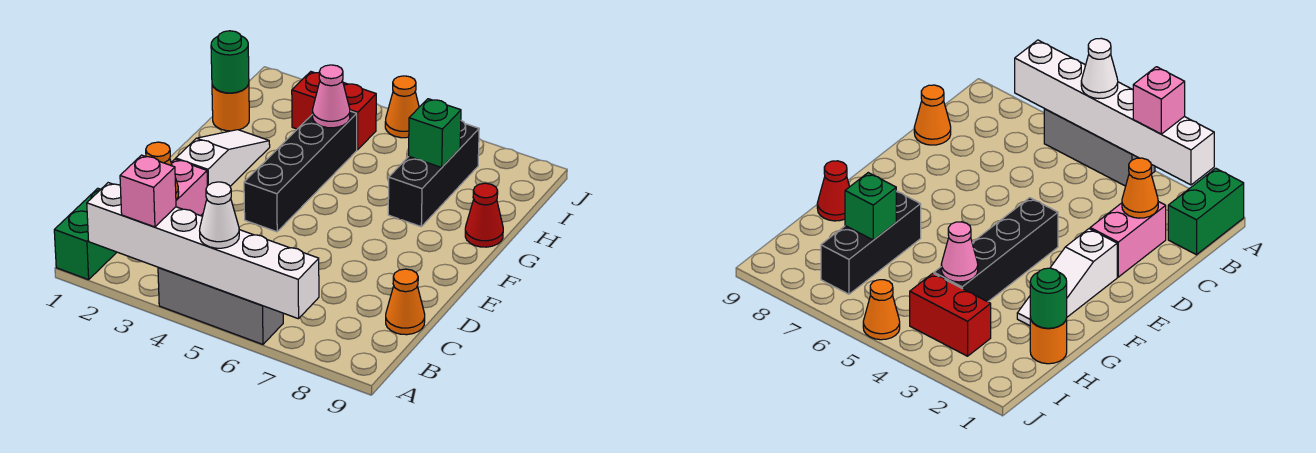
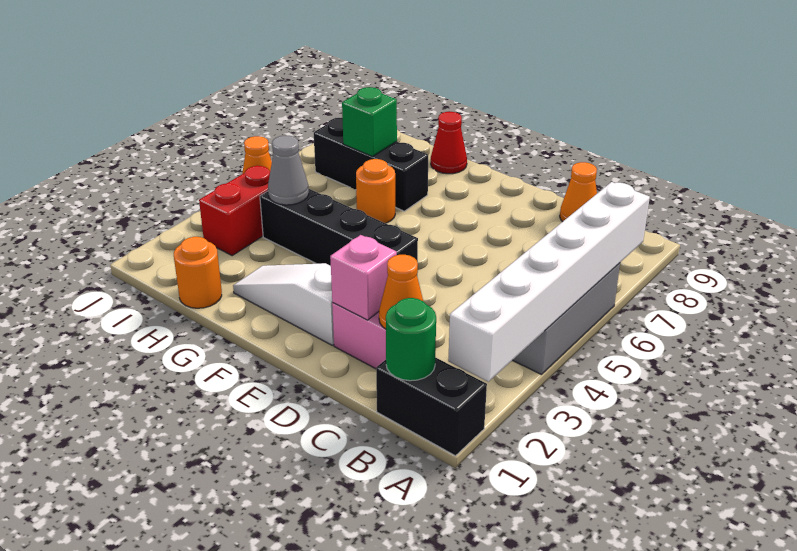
green 1x2 brick [54,188,117,280] -> black 1x2 brick [376,357,487,456]
pink 1x1 brick [120,155,176,227] -> pink 1x1 brick moved to [330,235,397,320]
white 1x1 cone [200,182,239,248] -> none
none -> orange 1x1 round brick [356,159,395,223]
green 1x1 round brick [211,31,249,93] -> green 1x1 round brick moved to [386,298,436,381]
pink 1x1 cone [313,65,350,128] -> grey 1x1 cone [268,136,309,205]

